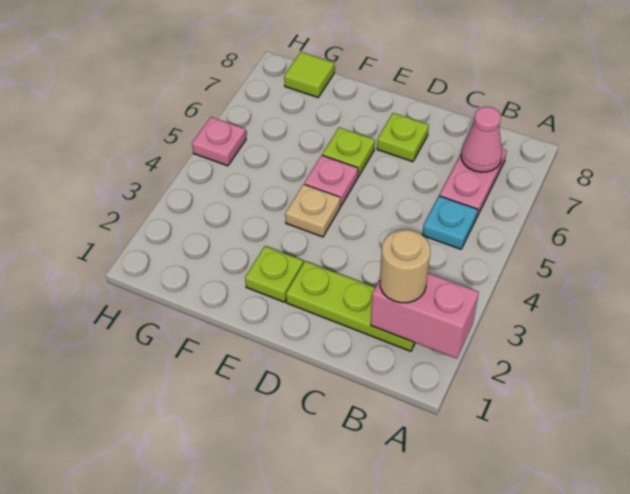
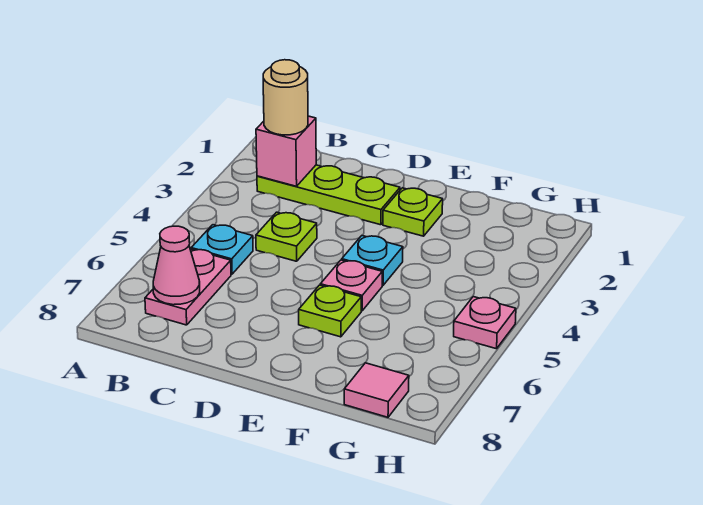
pink 1x2 brick [371,273,479,359] -> pink 1x1 brick [256,116,316,186]
lime 1x1 plate [377,113,429,162] -> lime 1x1 plate moved to [256,212,317,261]
tan 1x1 plate [285,184,340,237] -> cyan 1x1 plate [342,236,403,285]
lime 1x1 tile [284,52,334,97] -> pink 1x1 tile [344,363,409,417]

